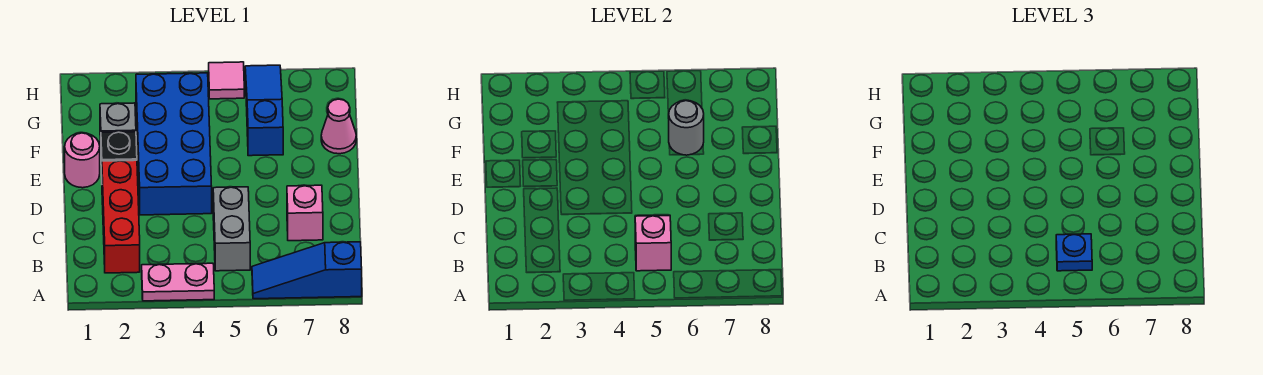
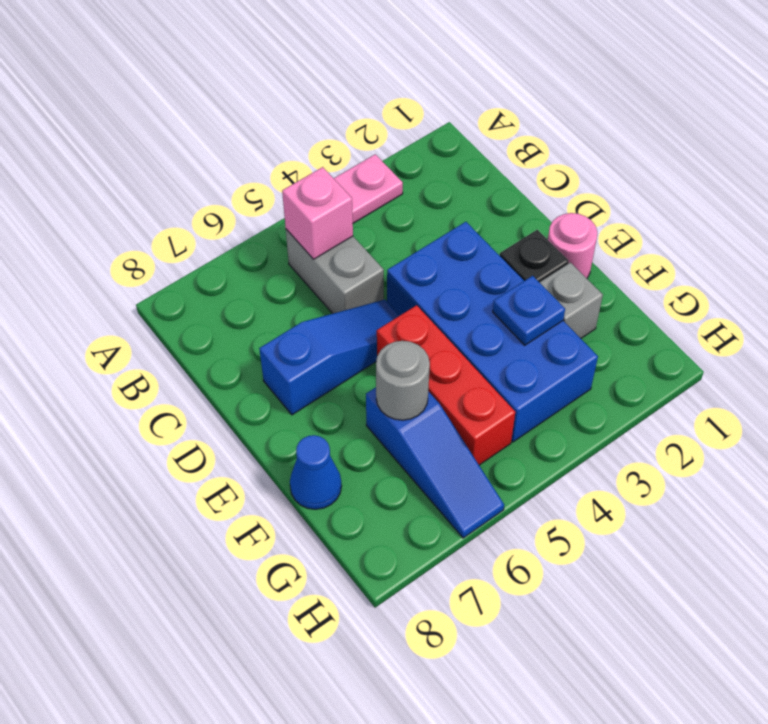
blue 1x3 slope [252,242,362,299] -> blue 1x3 slope moved to [259,300,400,415]
red 1x3 brick [102,160,140,273] -> red 1x3 brick moved to [377,305,515,465]
blue 1x1 plate [1056,234,1092,271] -> blue 1x1 plate moved to [493,276,565,345]
pink 1x1 brick [287,185,323,241] -> none
pink 1x1 cone [321,99,356,154] -> blue 1x1 cone [290,435,342,509]
pink 1x1 tile [209,62,244,99] -> none

